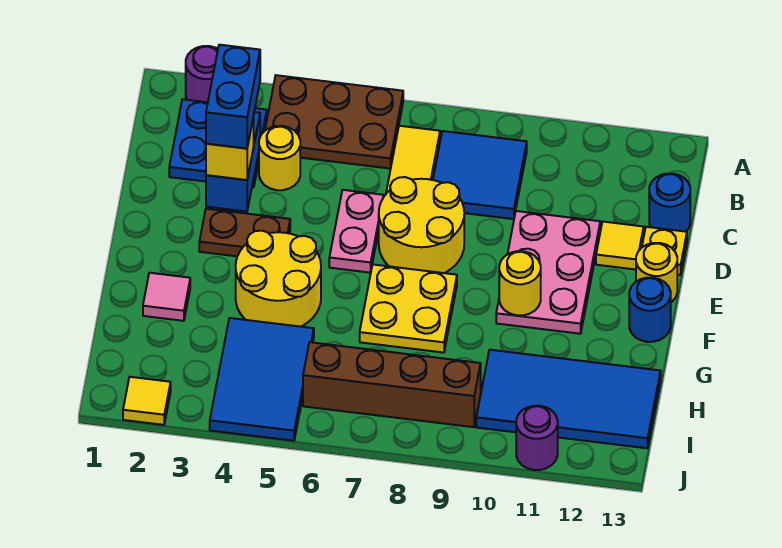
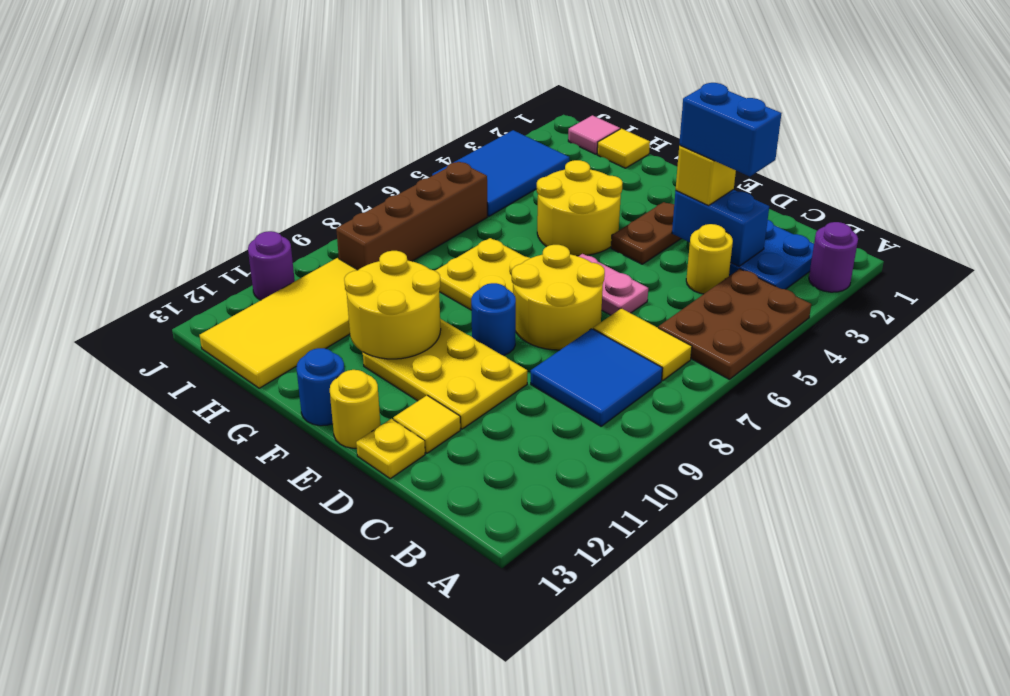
blue 1x1 round brick [649,174,690,232] -> blue 1x1 round brick moved to [471,283,516,356]
pink 2x3 plate [496,211,600,334] -> yellow 2x3 plate [363,319,527,429]
yellow 1x1 round brick [499,251,541,315] -> yellow 2x2 round brick [344,251,441,359]
pink 1x1 tile [143,273,190,321] -> pink 1x1 tile moved to [568,115,620,154]
blue 2x3 tile [210,318,314,441] -> blue 2x3 tile turned to [432,130,569,217]
blue 2x4 tile [476,350,661,448] -> yellow 2x4 tile [200,258,357,388]
yellow 1x1 tile [123,377,171,425] -> yellow 1x1 tile moved to [597,129,650,168]

